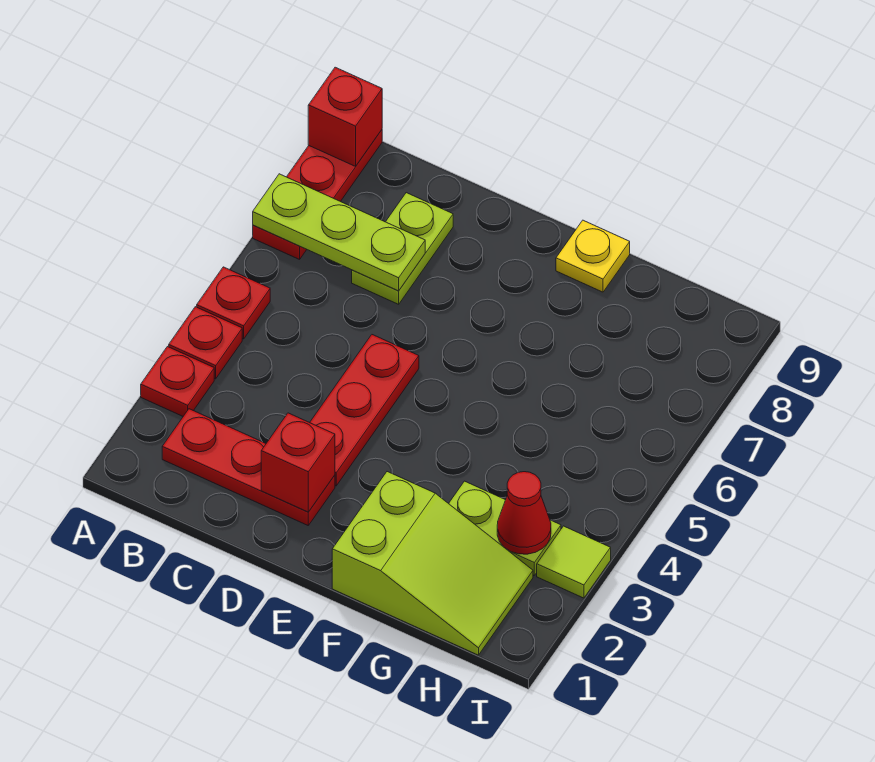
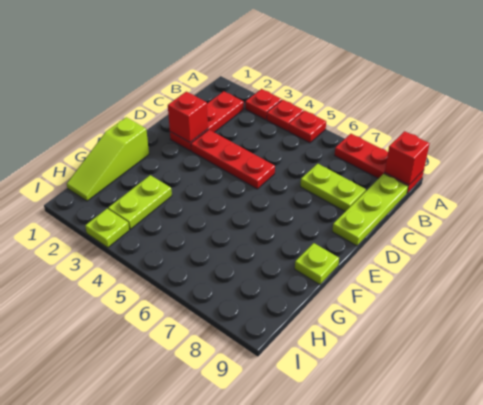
lime 1x3 plate [253,174,425,291] -> lime 1x3 plate moved to [332,174,408,246]
lime 2x3 slope [332,472,533,655] -> lime 1x3 slope [67,117,149,201]
yellow 1x1 plate [556,220,630,292] -> lime 1x1 plate [295,243,339,285]
red 1x1 cone [497,472,551,554] -> none
lime 1x1 tile [537,526,611,598] -> lime 1x1 plate [85,209,129,248]

